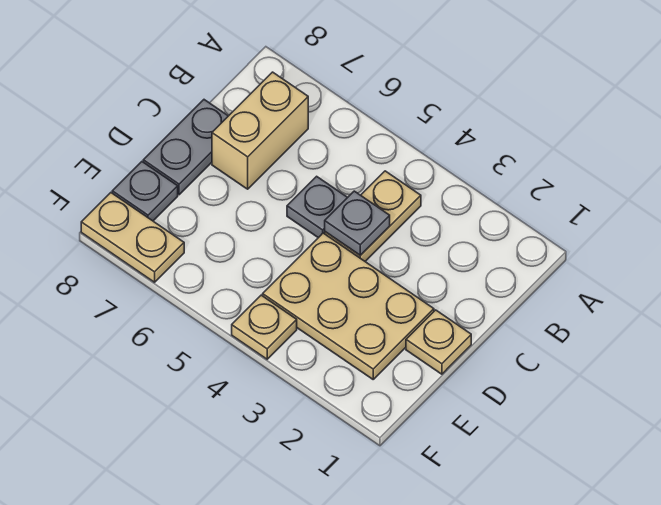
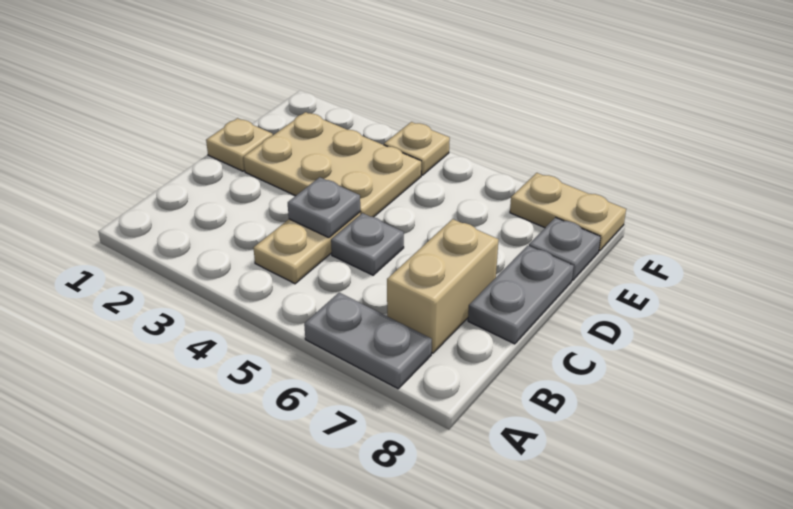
none -> grey 1x2 plate [304,293,432,389]

